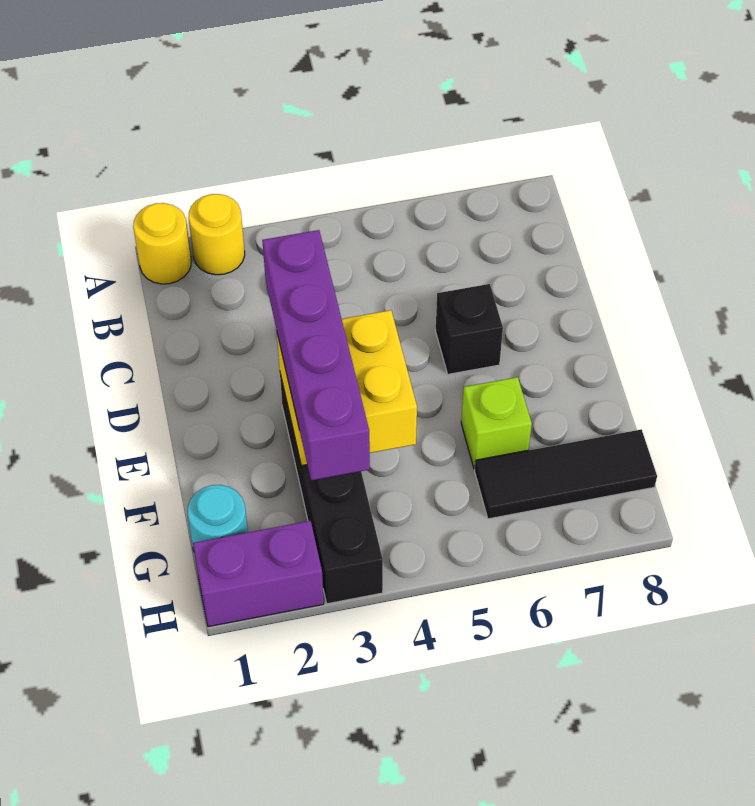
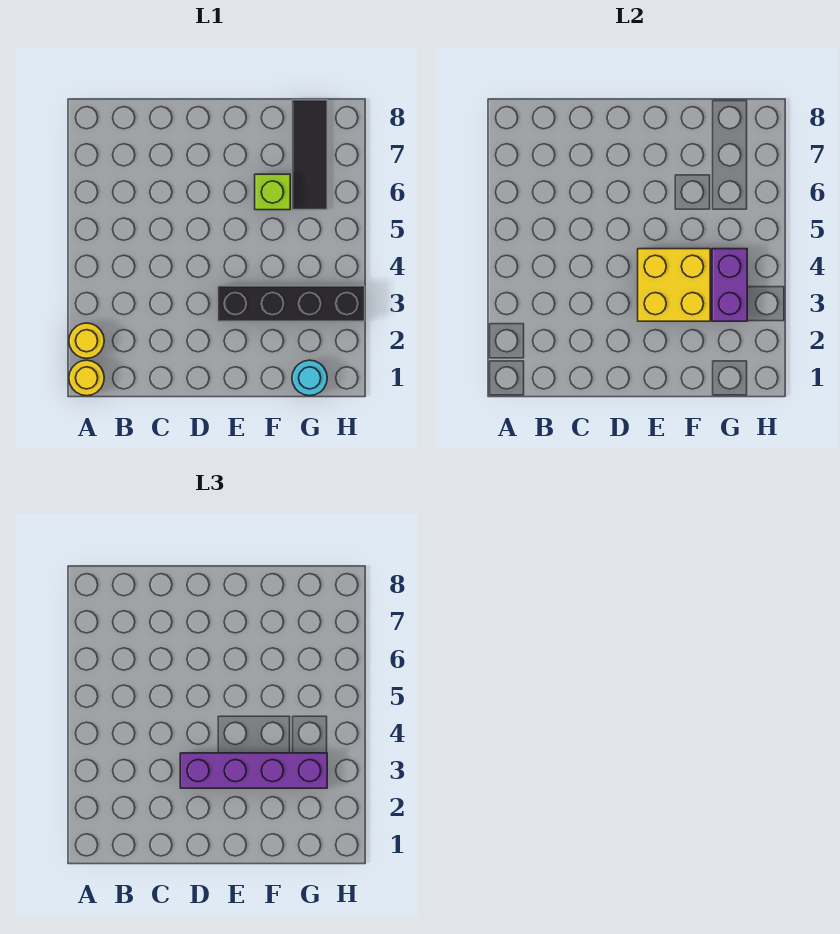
black 1x1 brick [436,284,503,374] -> none
purple 1x2 brick [193,521,324,627] -> purple 1x2 brick moved to [712,249,747,321]

